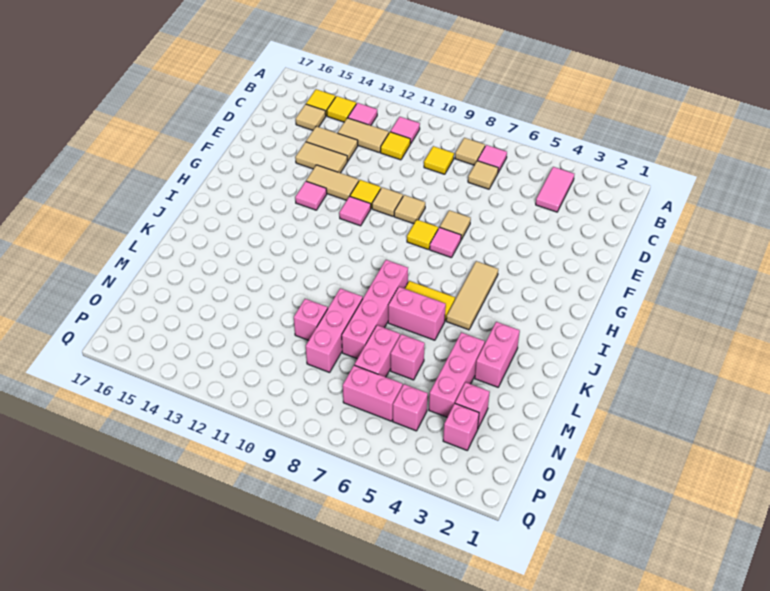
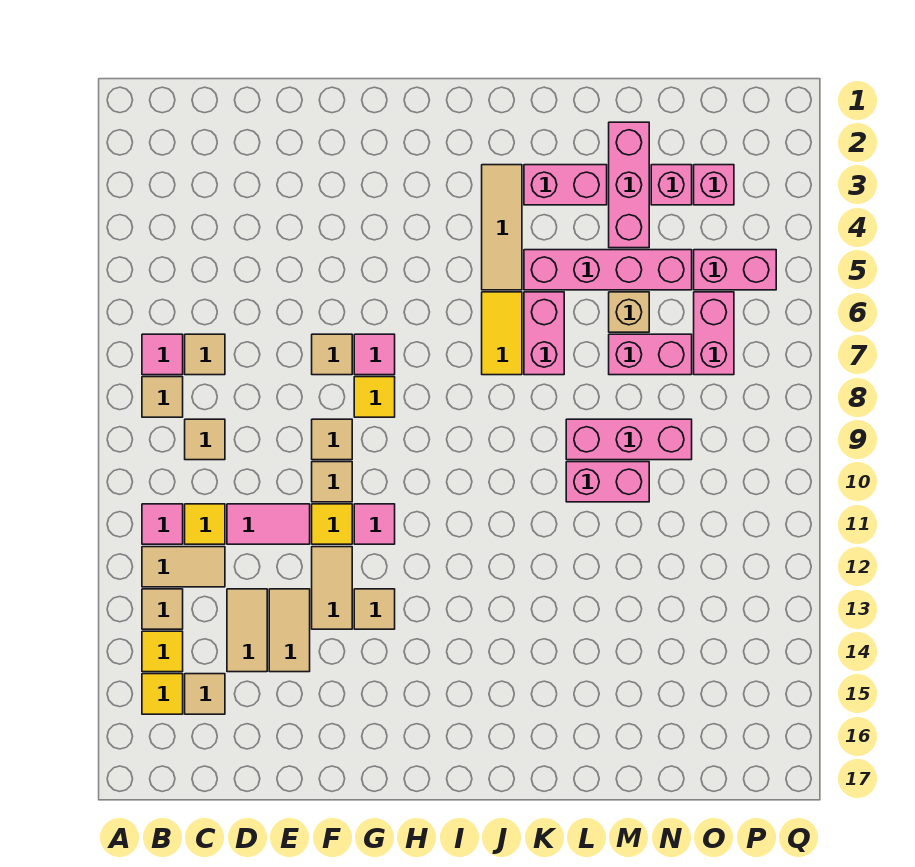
pink 1x2 tile [536,167,574,212] -> pink 1x2 tile moved to [227,504,310,544]
pink 1x1 tile [348,103,377,125] -> tan 1x1 tile [142,589,183,629]
yellow 1x1 tile [424,146,454,174] -> tan 1x1 tile [185,419,225,460]
tan 1x2 tile [338,118,389,153] -> tan 1x2 tile turned to [142,547,225,587]
pink 1x1 tile [295,181,327,210] -> tan 1x1 tile [354,589,395,629]
tan 1x3 tile [446,261,498,330] -> tan 1x3 tile turned to [482,165,522,290]
pink 1x4 brick [342,260,408,359] -> pink 1x4 brick moved to [524,250,692,290]
pink 1x3 brick [429,332,485,417] -> pink 1x3 brick turned to [609,122,649,248]
pink 1x1 brick [390,334,425,380] -> tan 1x1 brick [609,292,649,332]
pink 1x1 brick [294,299,328,340] -> pink 1x2 brick [566,462,649,502]
pink 1x1 brick [393,384,428,431] -> pink 1x2 brick [694,250,776,290]

